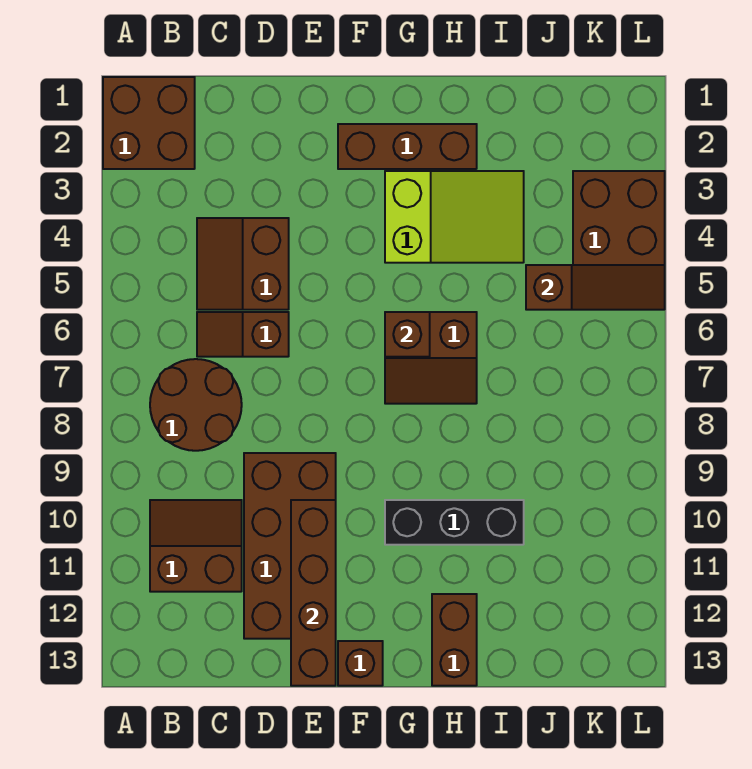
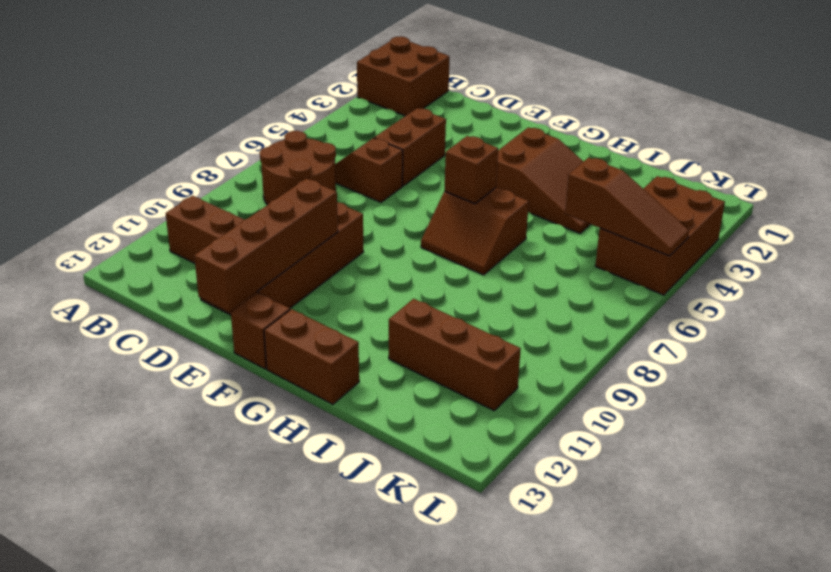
brown 1x3 brick [338,124,477,169] -> brown 1x3 brick moved to [389,299,521,410]
lime 2x3 slope [385,171,524,263] -> brown 2x3 slope [496,128,590,233]
black 1x3 brick [385,500,524,545] -> none
brown 1x2 brick [432,594,477,686] -> brown 1x2 brick turned to [264,309,359,404]

